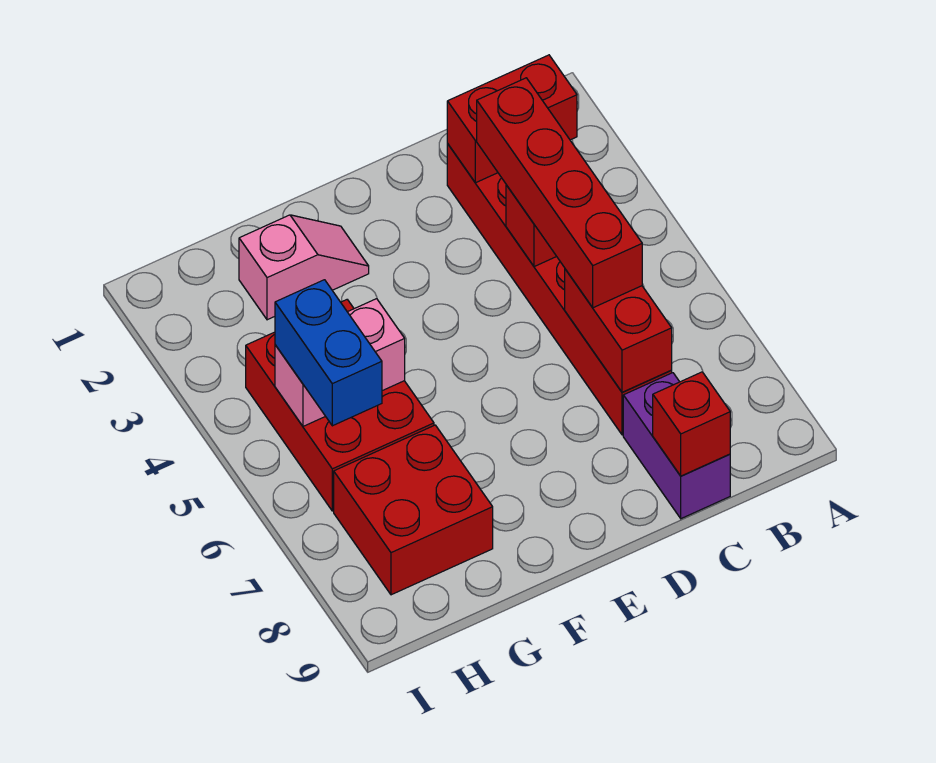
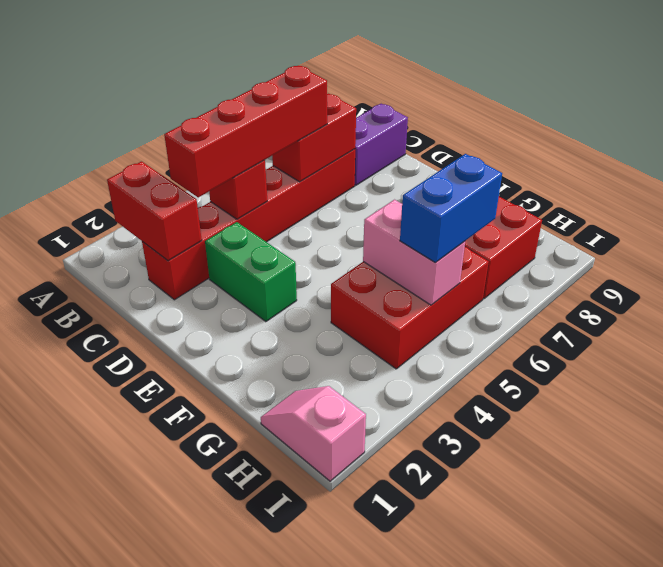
red 1x1 brick [653,372,730,476] -> none
none -> green 1x2 brick [205,222,297,322]
pink 1x2 slope [239,215,369,320] -> pink 1x2 slope moved to [261,386,366,481]

